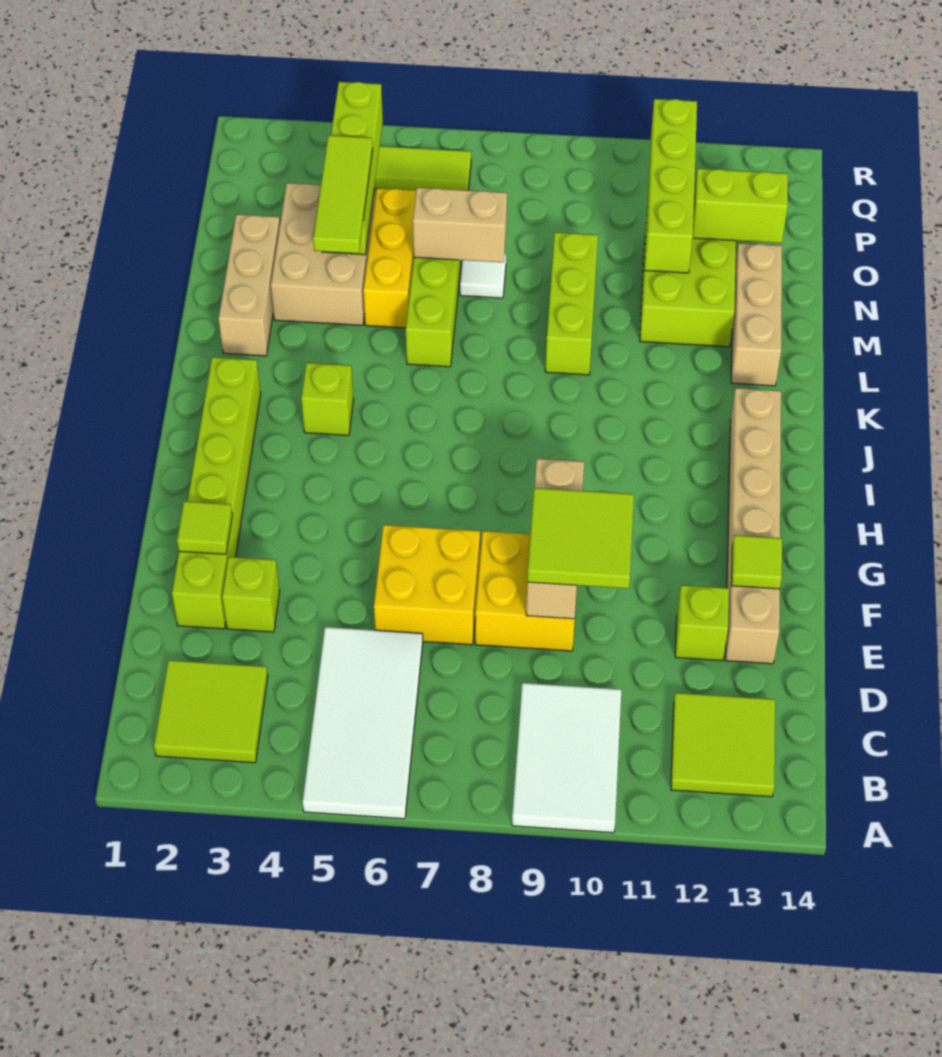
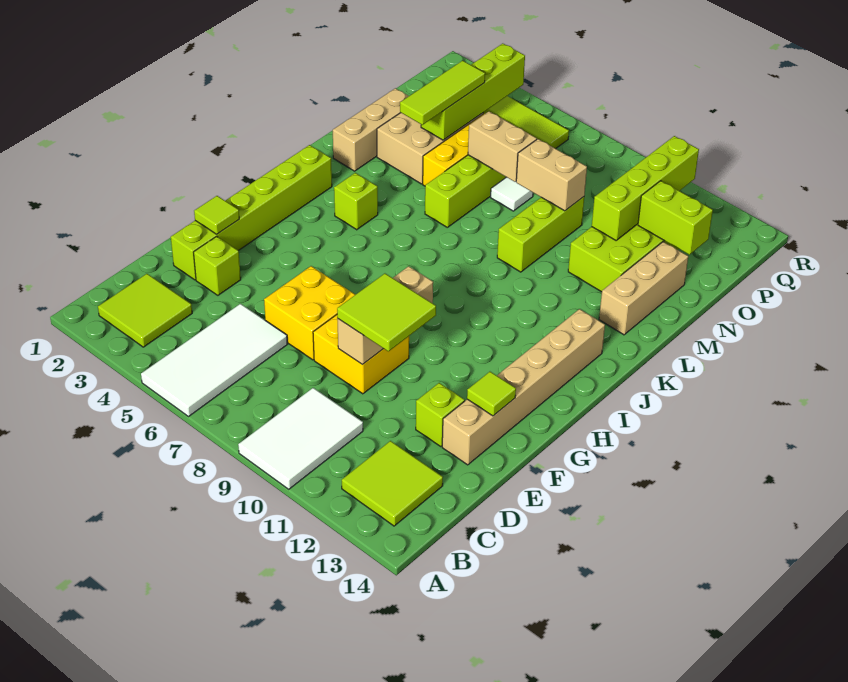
none -> tan 1x2 brick [516,139,587,211]

